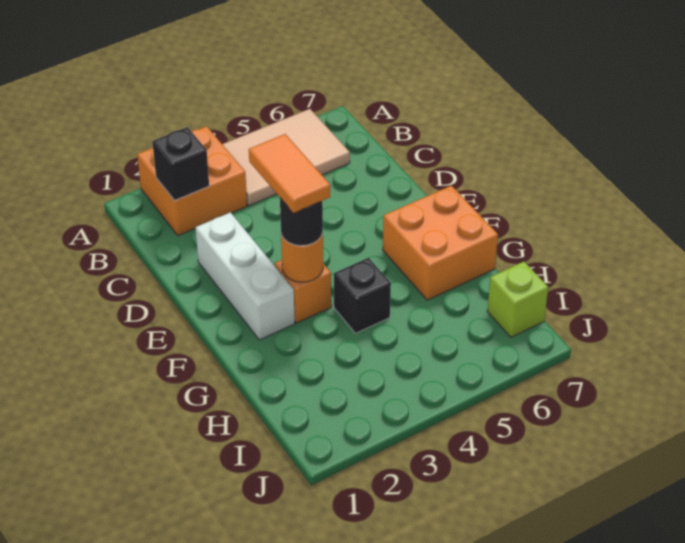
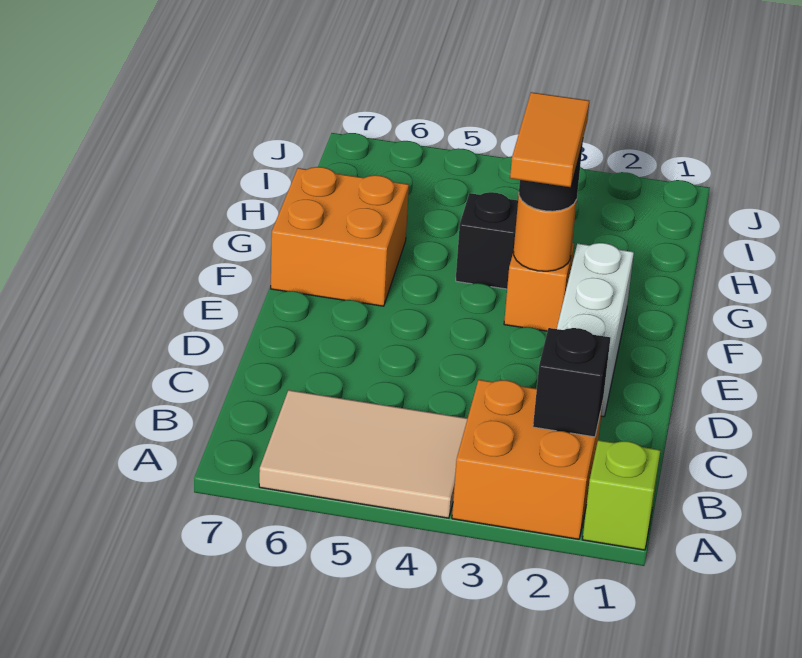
lime 1x1 brick [487,262,548,337] -> lime 1x1 brick moved to [582,440,660,550]

